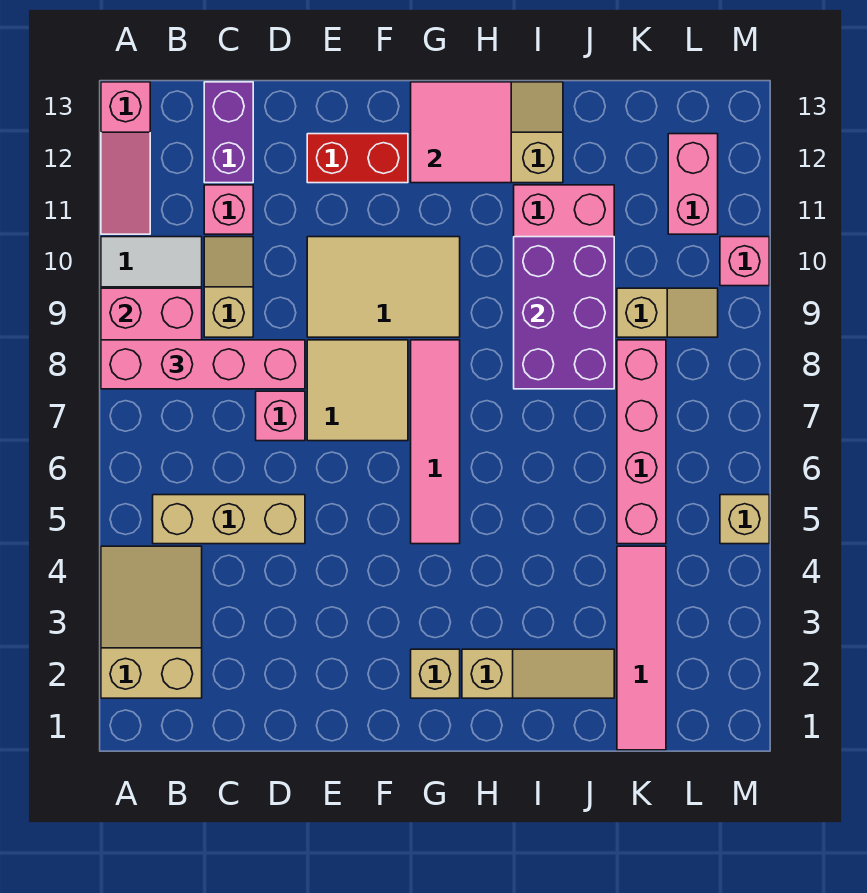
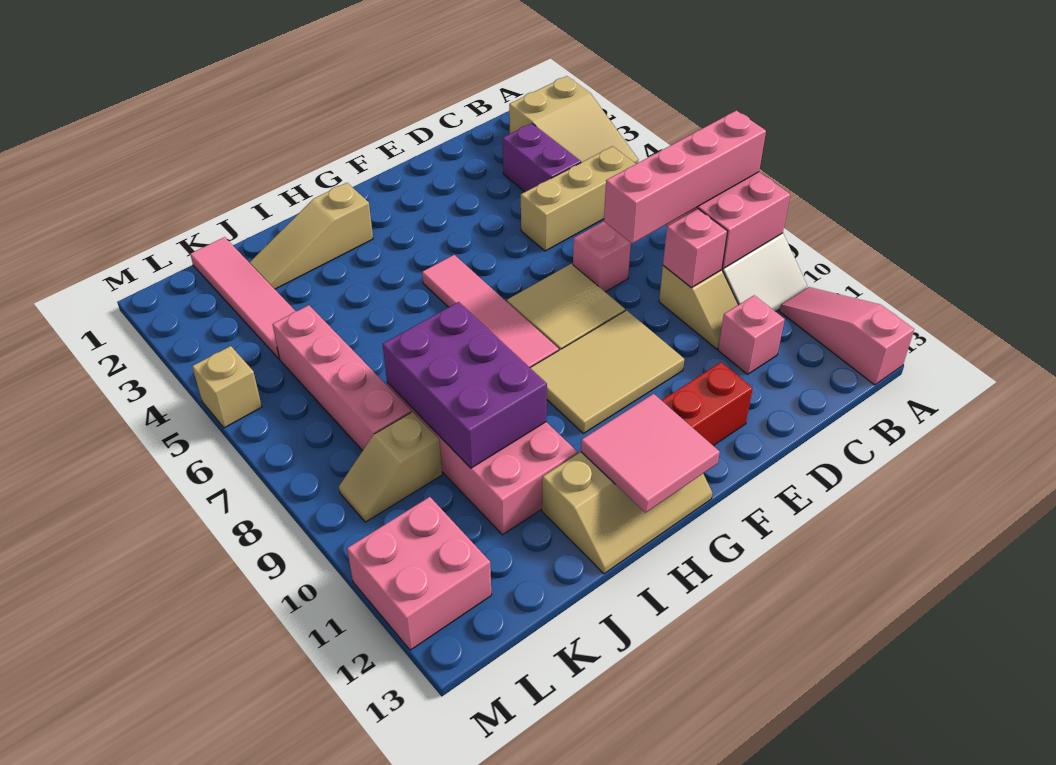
purple 1x2 brick [204,82,253,183] -> purple 1x2 brick moved to [503,123,581,192]
tan 1x1 brick [411,649,460,698] -> none
pink 1x2 brick [668,134,718,234] -> pink 2x2 brick [347,497,491,650]
pink 1x1 brick [720,237,769,286] -> pink 1x1 brick moved to [663,209,727,288]

